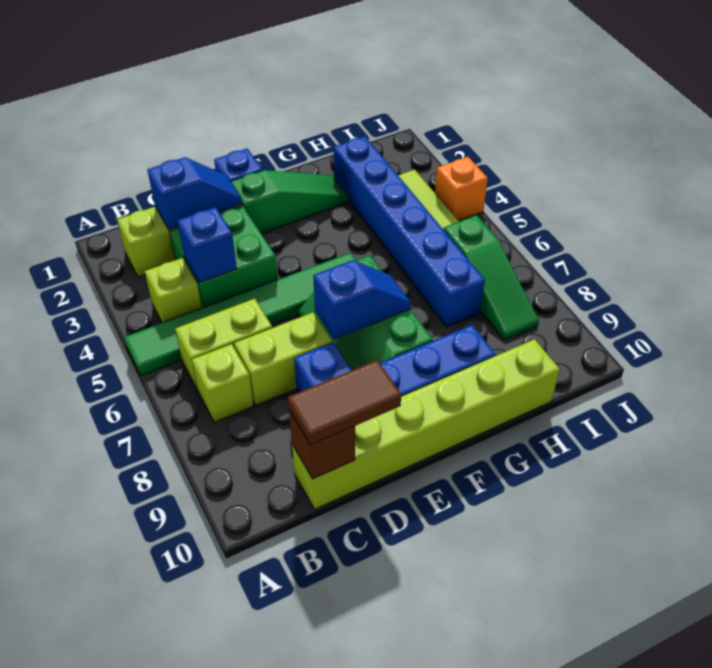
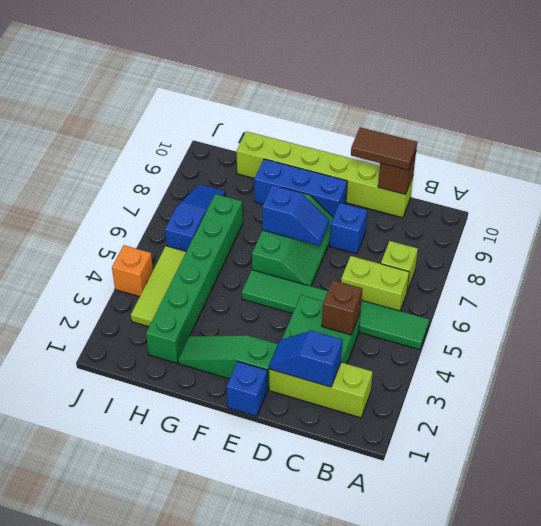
lime 1x1 brick [145,258,202,323] -> none
blue 1x1 brick [177,207,237,283] -> brown 1x1 brick [322,280,362,335]
lime 1x2 brick [234,312,332,405] -> none
blue 1x2 slope [313,260,411,339] -> blue 1x2 slope turned to [262,185,329,246]
blue 1x6 brick [334,136,485,327] -> green 1x6 brick [146,194,243,363]
green 1x3 slope [443,215,539,340] -> blue 1x3 slope [165,184,225,251]

